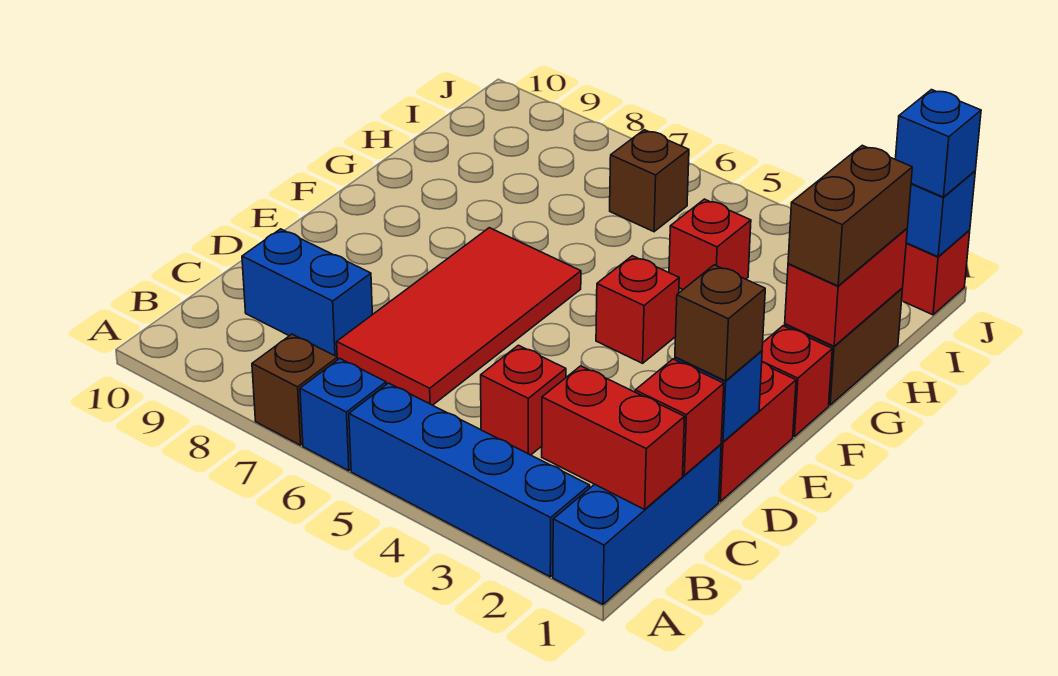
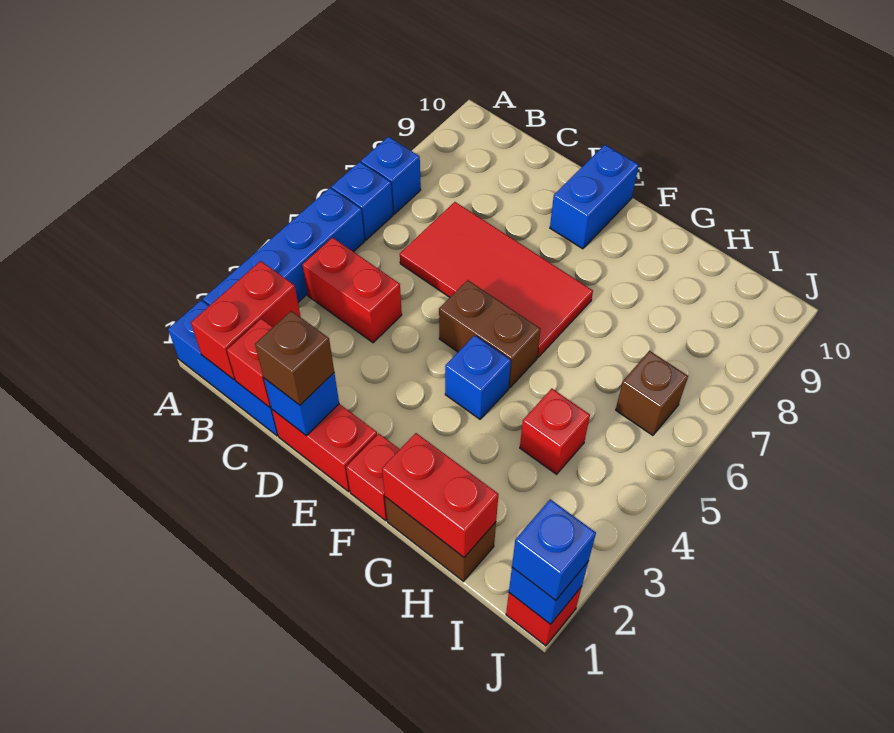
brown 1x1 brick [252,334,338,445] -> blue 1x1 brick [361,137,421,214]
red 1x1 brick [481,345,566,455] -> red 1x2 brick [303,238,402,343]
blue 1x2 brick [242,229,372,357] -> blue 1x2 brick moved to [550,145,639,249]
red 1x1 brick [596,256,679,363] -> blue 1x1 brick [445,335,511,419]
brown 1x2 brick [788,145,912,286] -> brown 1x2 brick moved to [439,280,540,388]

